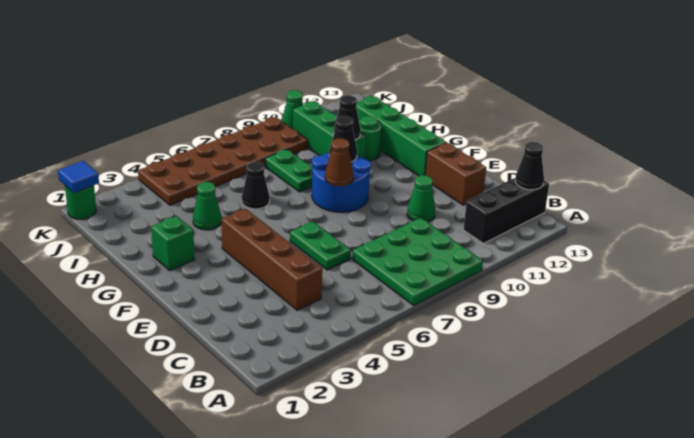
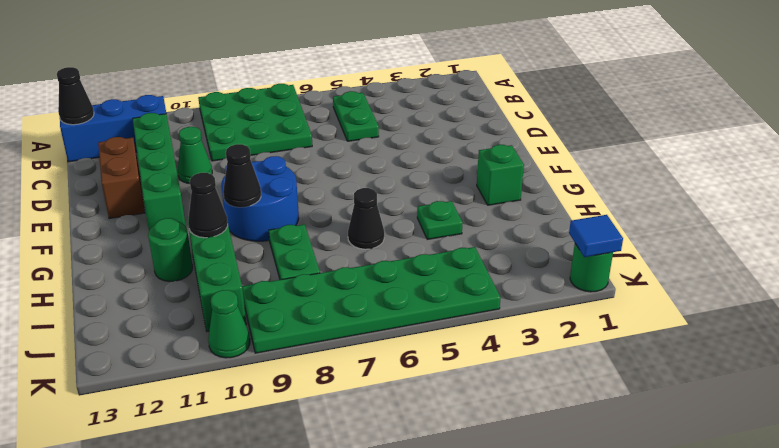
black 1x3 brick [463,178,549,243] -> blue 1x3 brick [60,95,166,162]
brown 1x4 brick [221,209,322,310] -> none
green 1x2 plate [290,222,351,270] -> green 1x2 plate moved to [333,91,379,141]
brown 1x1 cone [325,138,354,186] -> none
green 1x4 brick [356,96,446,176] -> green 1x4 brick moved to [133,113,186,230]
green 1x1 cone [193,182,222,230] -> green 1x1 plate [417,201,463,239]
brown 2x6 plate [138,117,308,205] -> green 2x6 plate [242,247,501,353]

